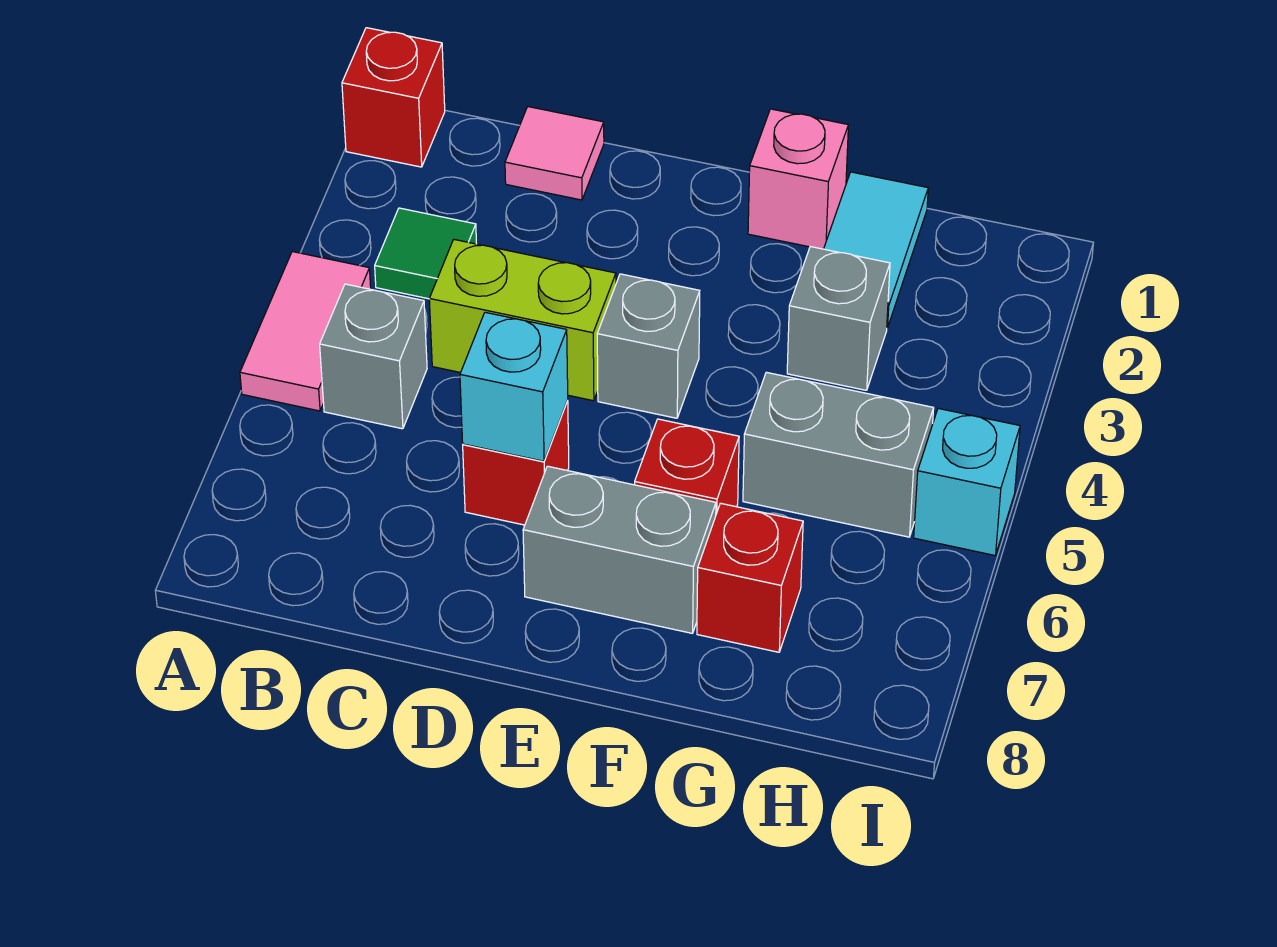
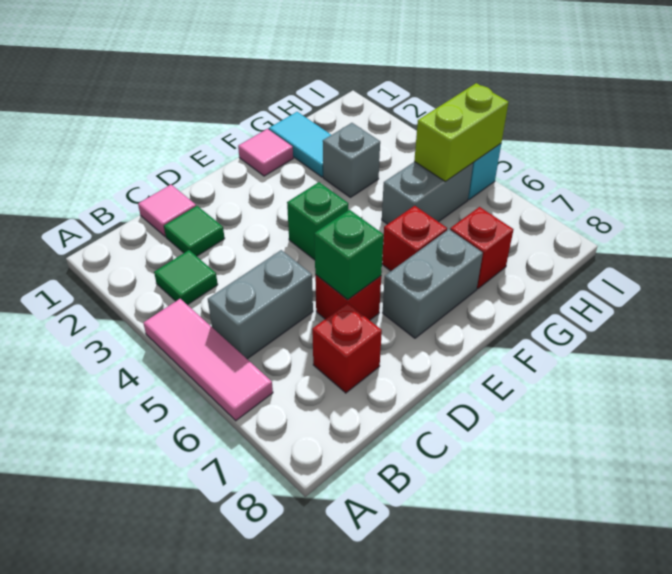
red 1x1 brick [342,28,445,167] -> red 1x1 brick moved to [312,303,382,393]
pink 1x2 tile [240,252,371,411] -> pink 1x3 tile [143,299,273,421]
grey 1x1 brick [320,284,427,429] -> grey 1x2 brick [208,250,313,359]
none -> green 1x1 tile [164,206,225,256]
lime 1x2 brick [429,240,616,401] -> lime 1x2 brick moved to [414,83,509,182]
cyan 1x1 brick [460,312,568,461] -> green 1x1 brick [314,210,384,300]
grey 1x1 brick [597,274,700,418] -> green 1x1 brick [287,182,348,260]
pink 1x1 brick [748,109,848,249] -> pink 1x1 tile [238,129,293,176]

